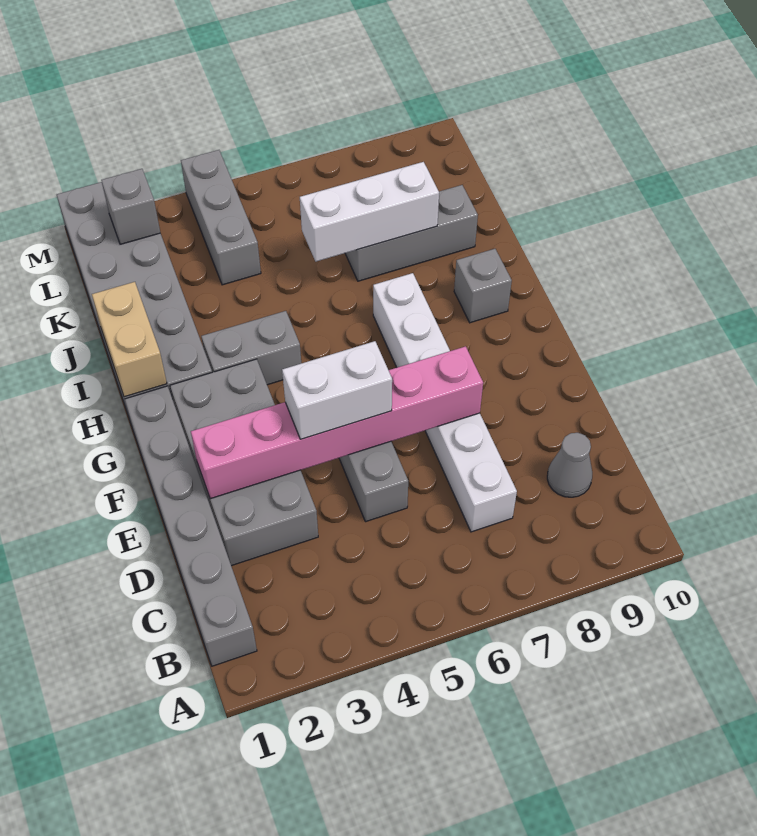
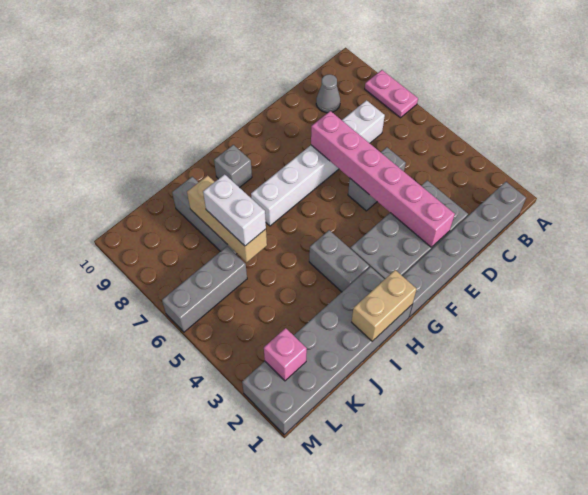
none -> pink 1x2 plate [365,70,418,118]
white 1x2 brick [282,341,392,439] -> white 1x2 brick moved to [203,174,266,246]
white 1x3 brick [300,162,439,261] -> tan 1x3 brick [187,175,267,262]
grey 1x3 brick [181,150,261,285] -> grey 1x3 brick moved to [162,246,247,332]
grey 1x1 brick [101,169,160,244] -> pink 1x1 brick [264,328,307,381]

